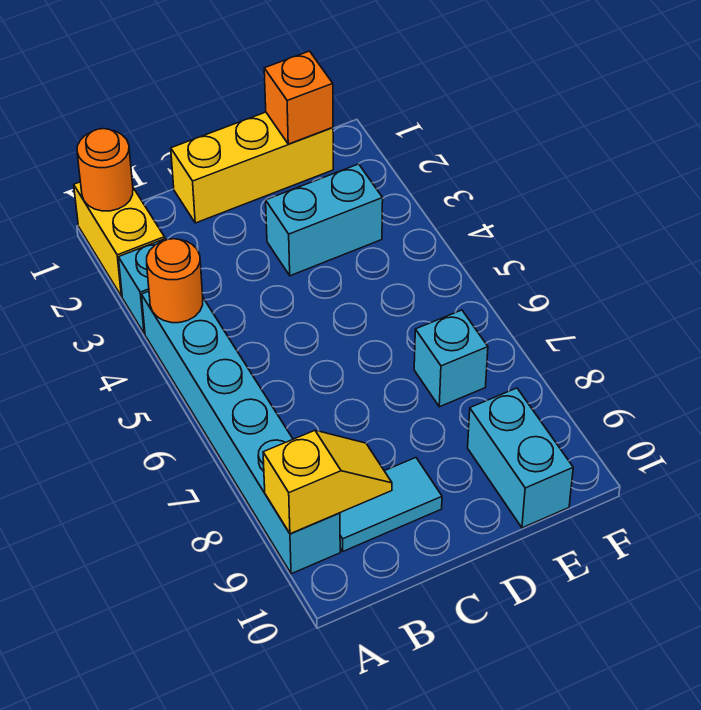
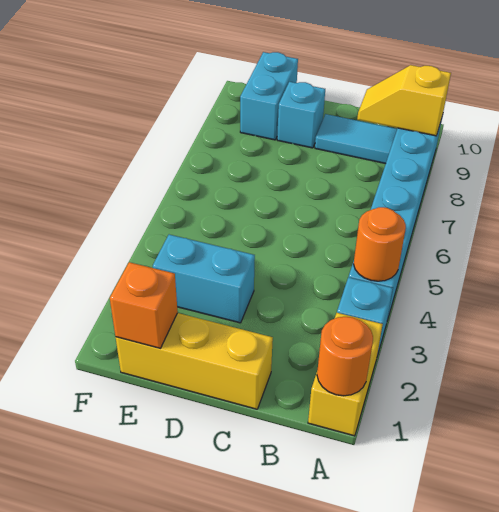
cyan 1x1 brick [414,310,488,407] -> cyan 1x1 brick moved to [277,82,325,148]

